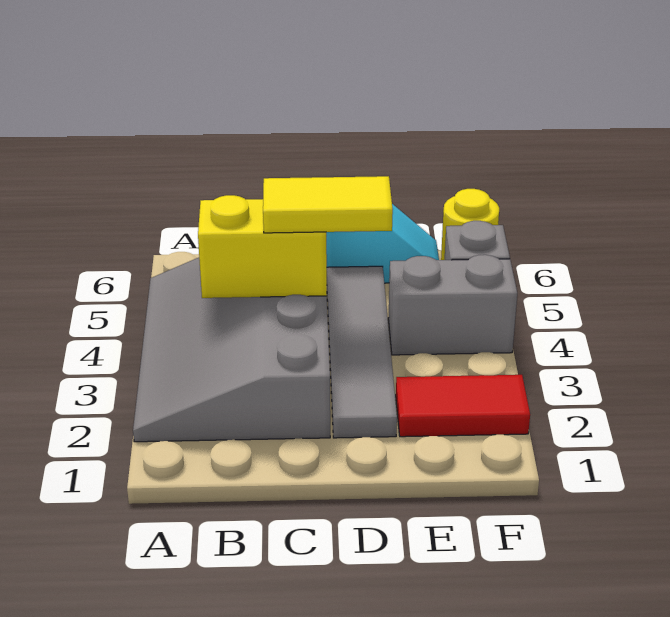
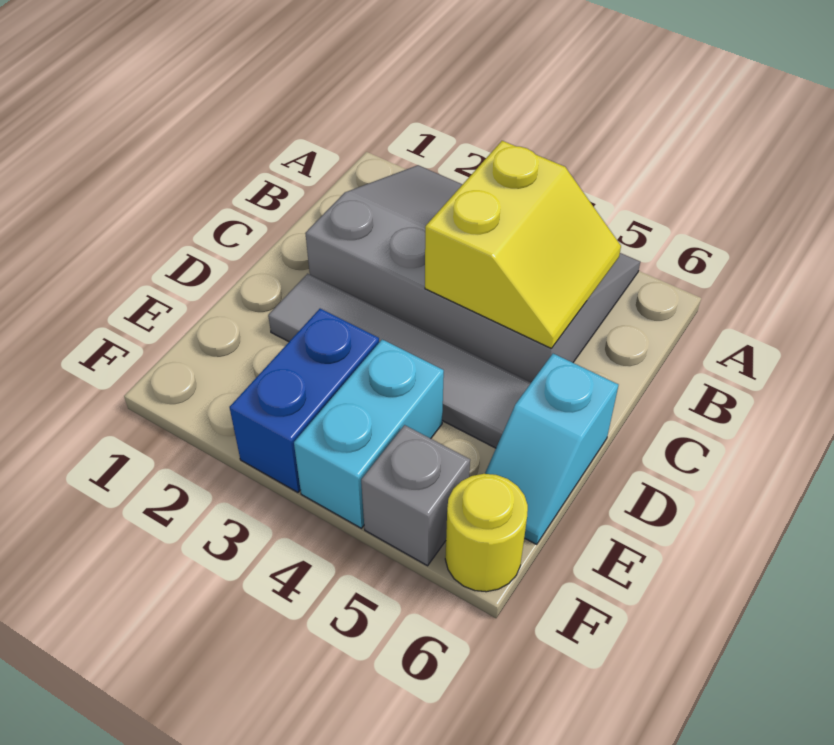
yellow 1x2 tile [263,176,393,233] -> none
red 1x2 tile [396,375,530,437] -> none
none -> blue 1x2 brick [229,309,379,492]
grey 1x2 brick [388,255,517,355] -> cyan 1x2 brick [294,340,444,528]

